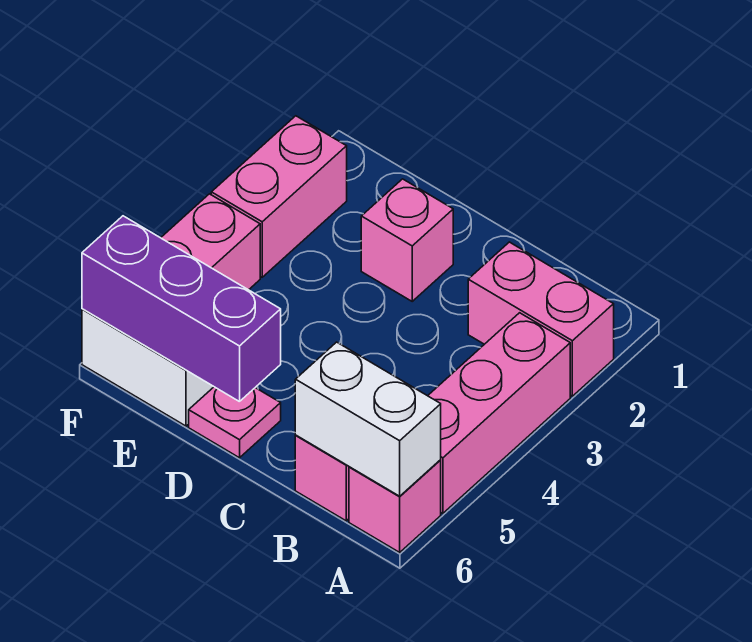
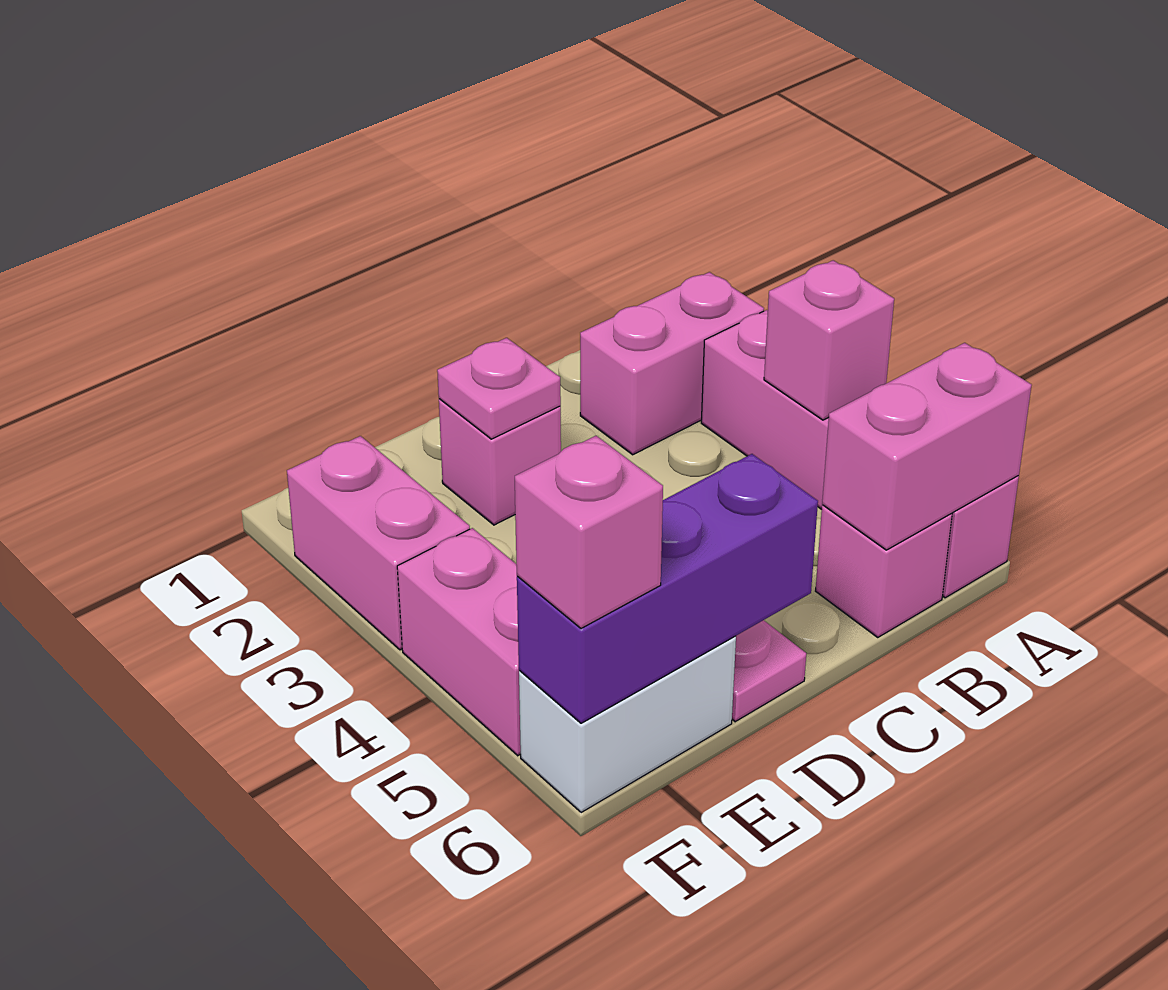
none -> pink 1x1 brick [764,260,894,420]
white 1x2 brick [295,342,441,496] -> pink 1x2 brick [822,343,1032,550]
none -> pink 1x1 plate [437,338,561,439]
none -> pink 1x1 brick [515,436,663,628]

